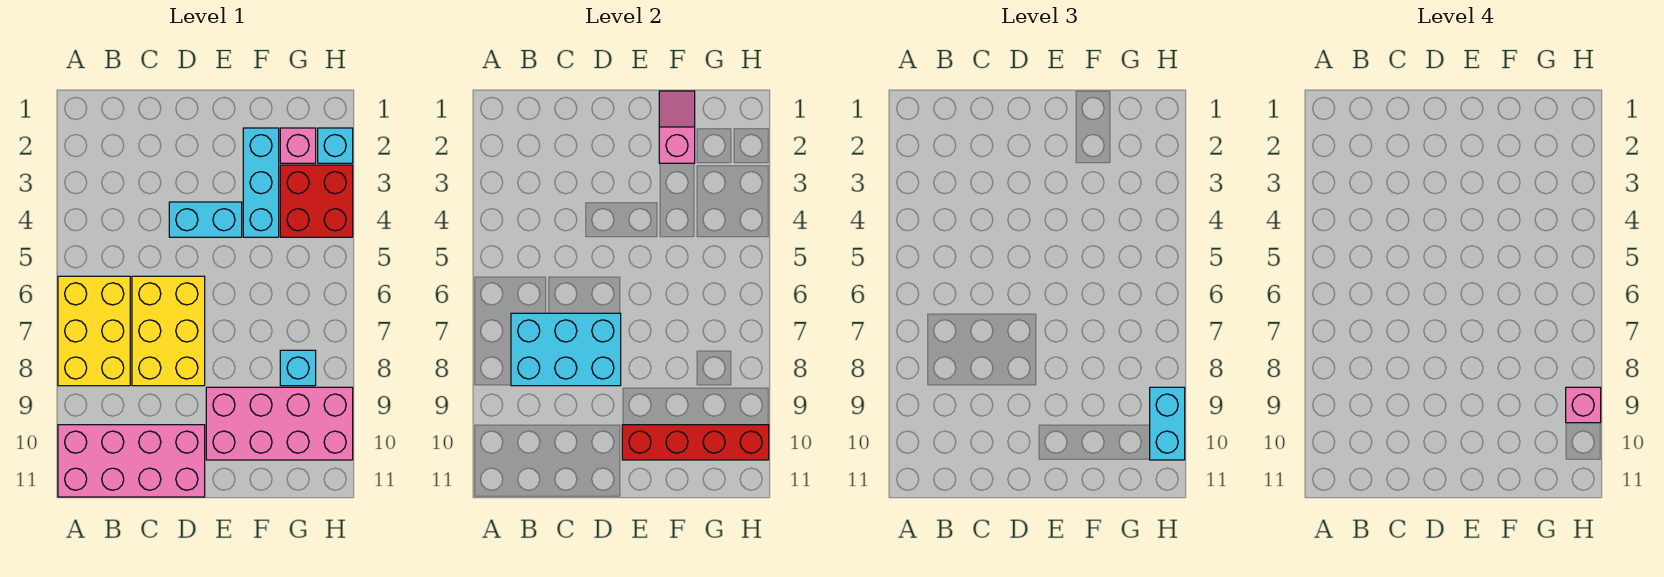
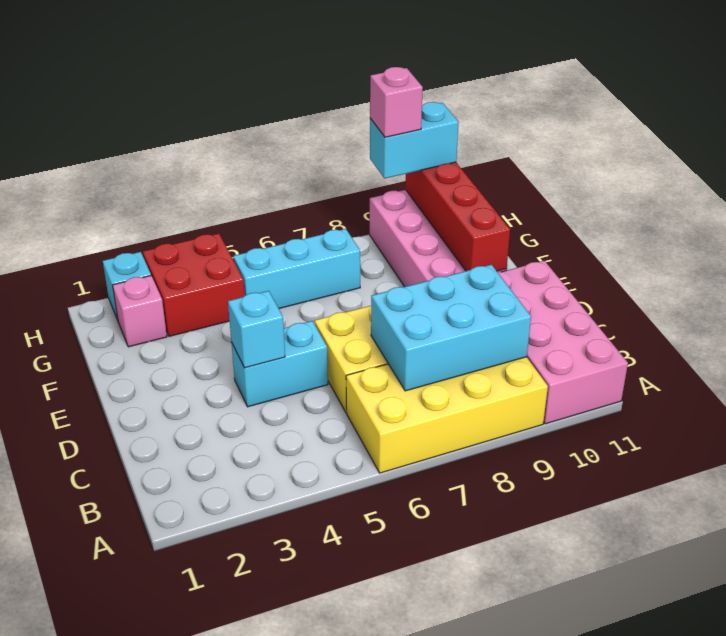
yellow 2x3 brick [58,276,130,386] -> yellow 2x4 brick [346,357,548,473]
cyan 2x3 brick [511,313,621,386] -> cyan 2x3 brick turned to [371,265,531,391]
cyan 1x2 brick [169,202,242,237] -> cyan 1x2 brick turned to [231,321,328,407]
pink 1x2 slope [659,91,695,163] -> none
cyan 1x3 brick [243,128,279,237] -> cyan 1x3 brick moved to [233,229,360,308]
cyan 1x1 brick [280,350,316,386] -> cyan 1x1 brick moved to [228,291,285,368]

